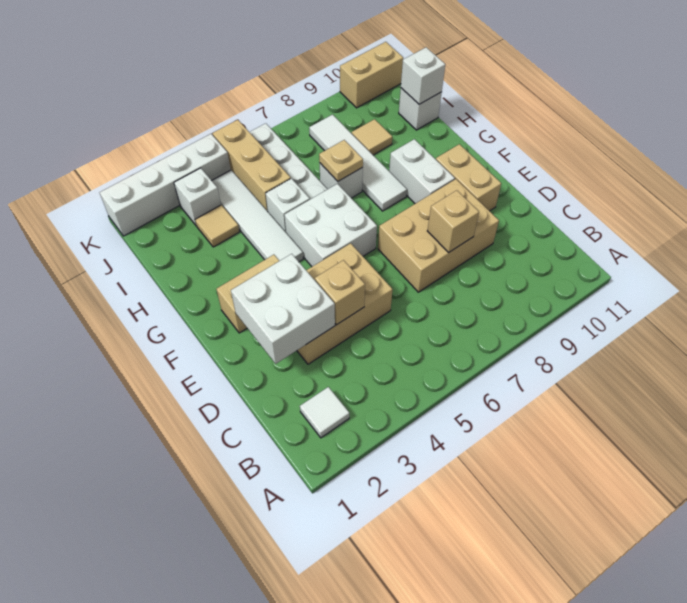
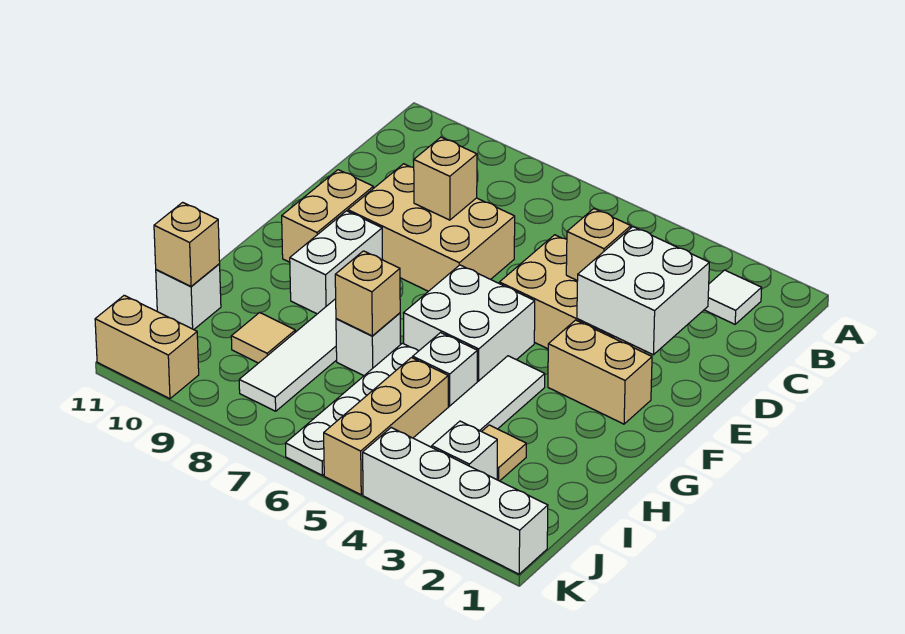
tan 1x1 plate [319,140,363,181] -> tan 1x1 brick [335,251,400,336]
white 1x1 brick [401,47,445,104] -> tan 1x1 brick [154,202,220,286]

